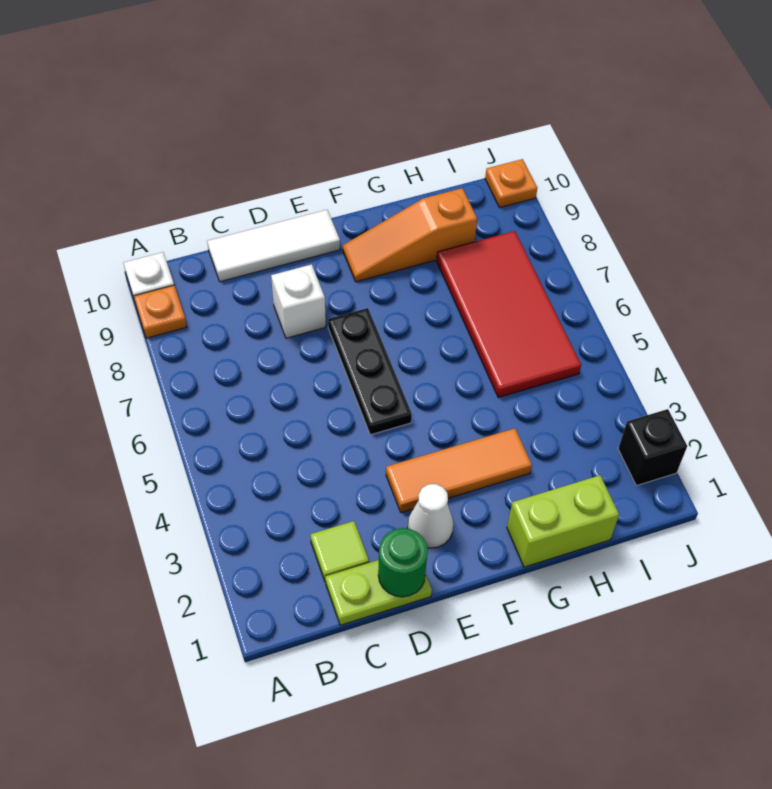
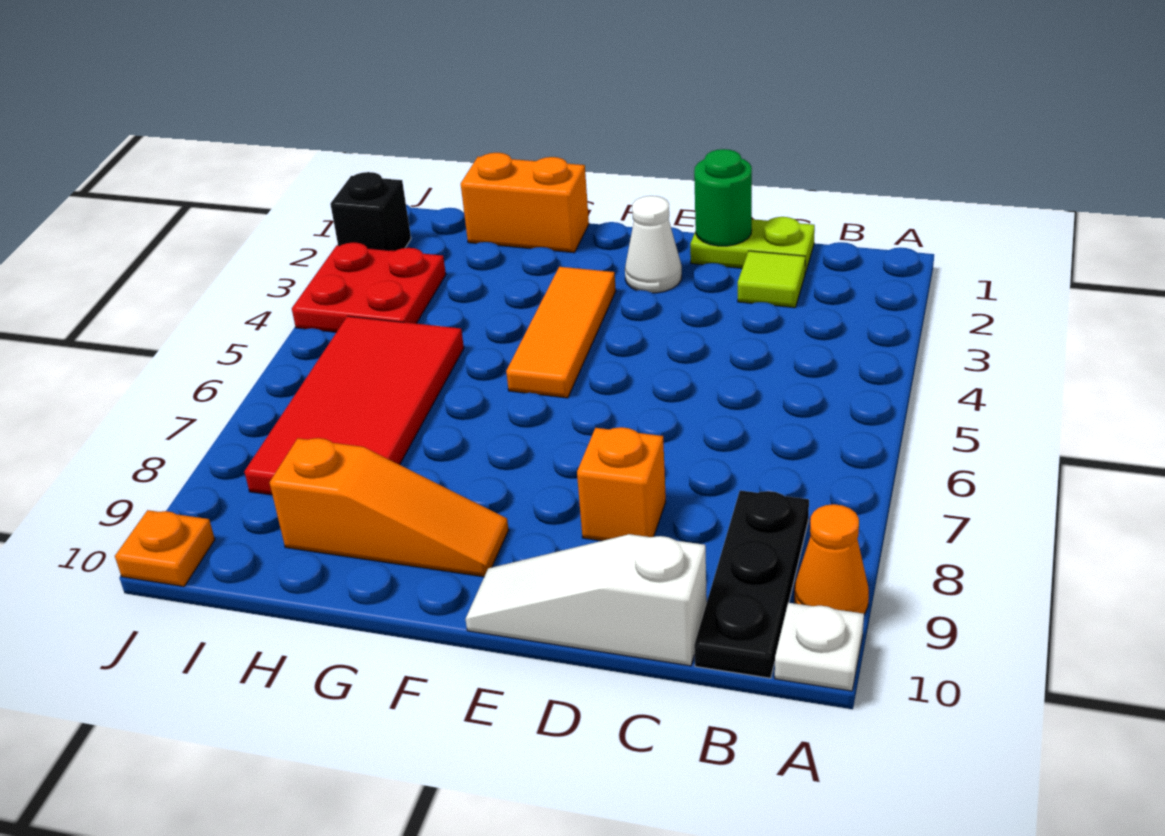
orange 1x1 plate [134,285,187,338] -> orange 1x1 cone [794,504,869,614]
white 1x3 tile [207,210,340,282] -> white 1x3 slope [465,534,707,666]
white 1x1 brick [271,264,326,338] -> orange 1x1 brick [577,427,666,541]
orange 1x3 tile [386,428,532,513] -> orange 1x3 tile turned to [506,267,616,398]
black 1x3 plate [328,308,412,435] -> black 1x3 plate moved to [694,491,809,678]
lime 1x2 brick [507,475,619,567] -> orange 1x2 brick [461,153,589,253]
none -> red 2x2 plate [292,242,446,332]

